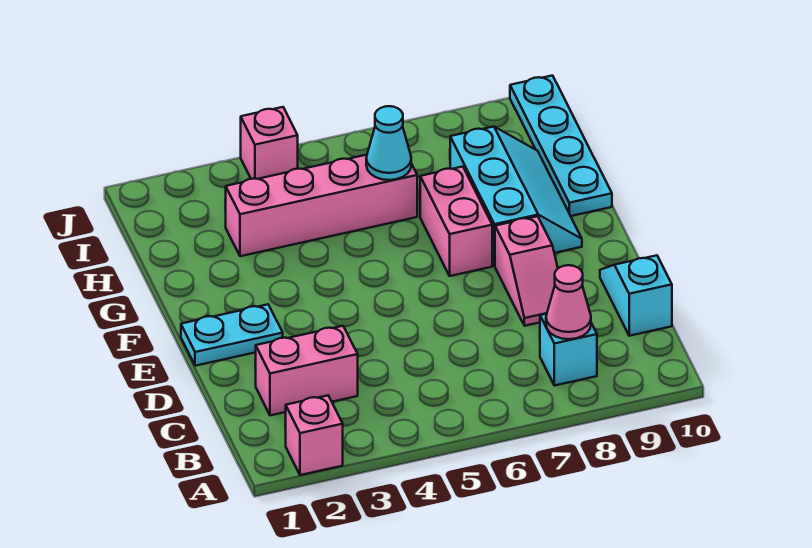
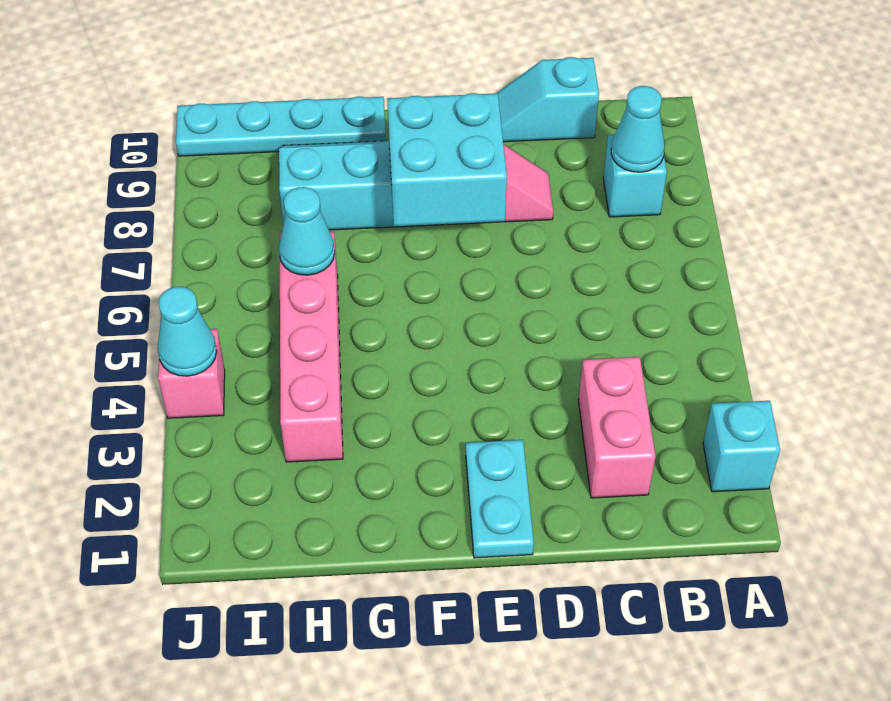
pink 1x1 brick [285,396,343,475] -> cyan 1x1 brick [703,401,780,492]
pink 1x1 cone [546,265,591,339] -> cyan 1x1 cone [611,86,665,172]
none -> cyan 2x2 brick [388,93,507,227]
pink 1x2 brick [420,167,492,276] -> none
none -> cyan 1x1 cone [158,287,217,376]

